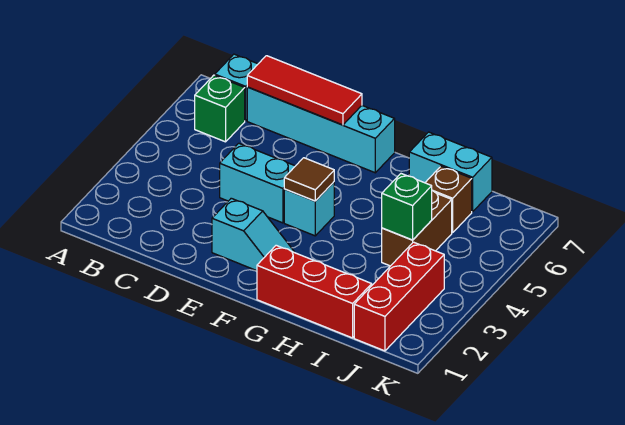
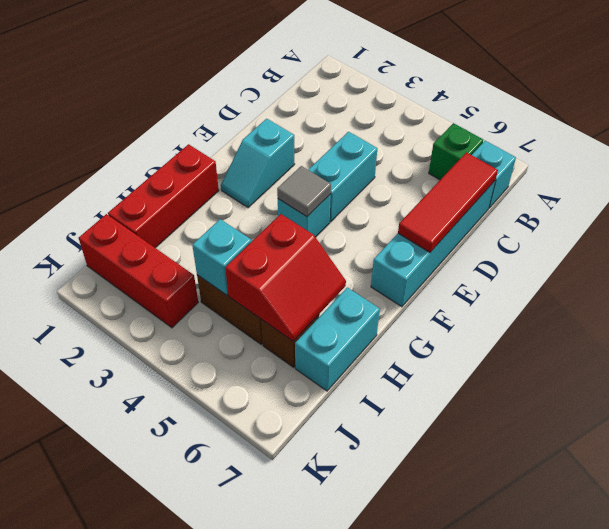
brown 1x1 tile [284,158,334,201] -> grey 1x1 tile [277,166,331,217]
none -> red 2x2 slope [225,214,346,341]
green 1x1 brick [382,174,432,240] -> cyan 1x1 brick [192,219,251,295]

